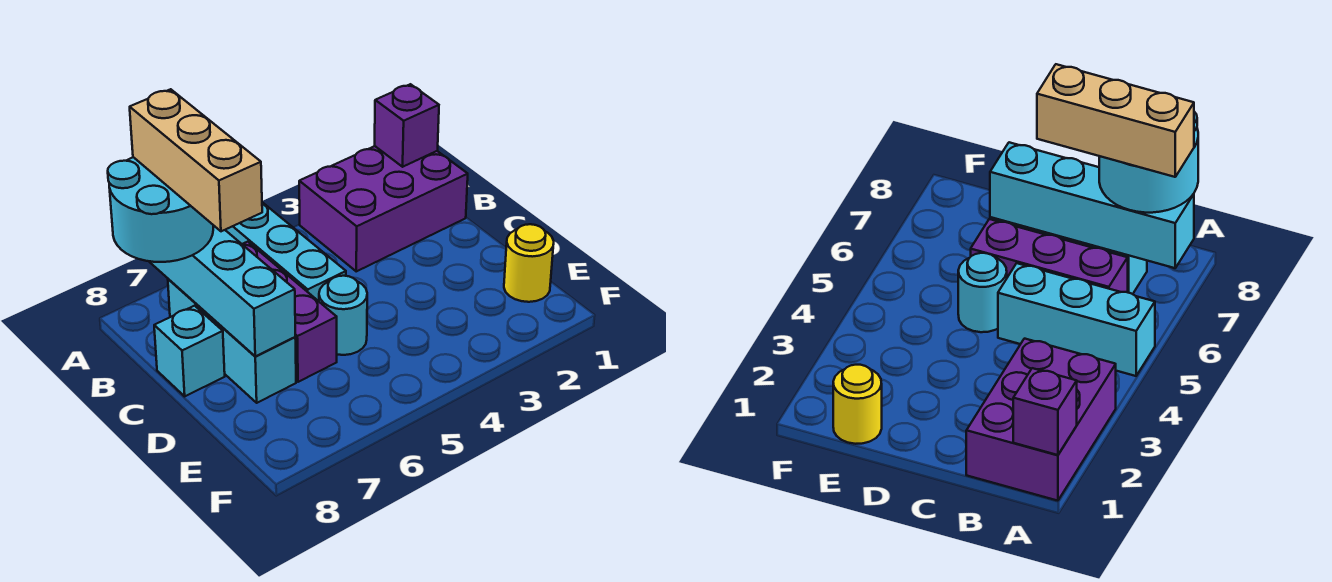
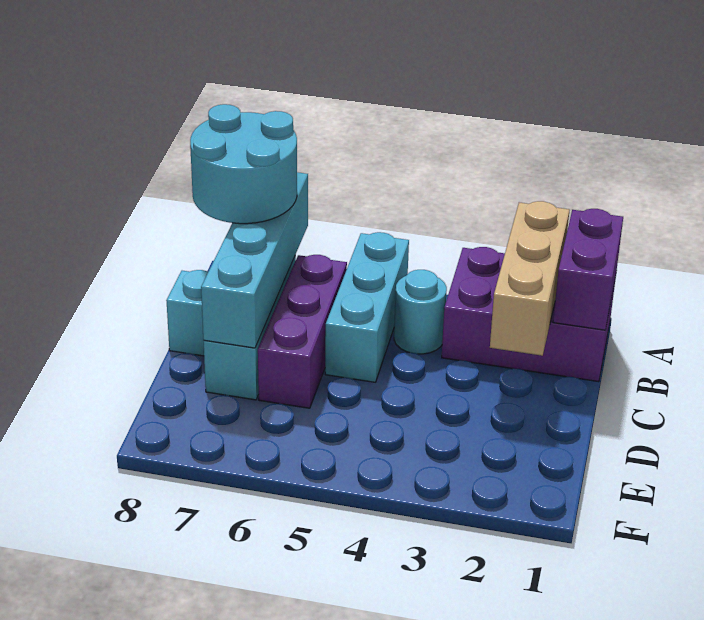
purple 1x1 brick [375,84,439,167] -> purple 1x2 brick [553,209,623,330]
tan 1x3 brick [130,89,262,231] -> tan 1x3 brick moved to [490,201,569,356]
cyan 1x1 round brick [319,276,367,355] -> cyan 1x1 round brick moved to [394,270,447,354]
yellow 1x1 round brick [504,224,554,302] -> none

